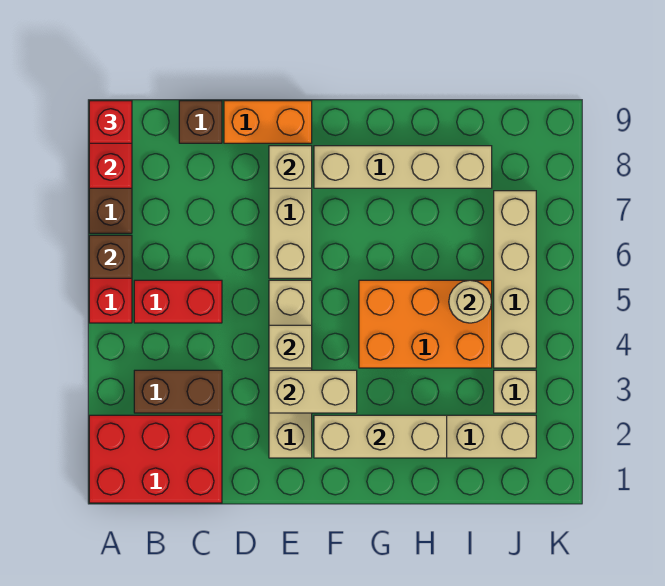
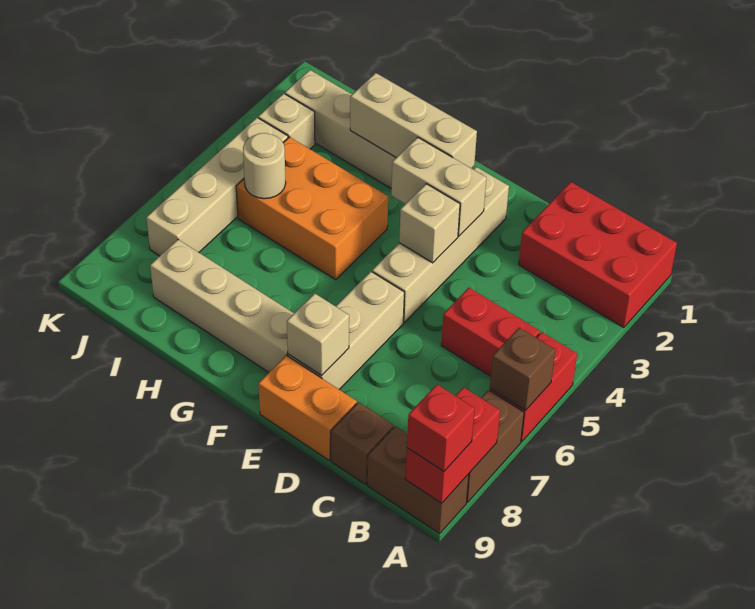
brown 1x2 brick [134,370,222,413] -> brown 1x2 brick moved to [367,426,469,534]

